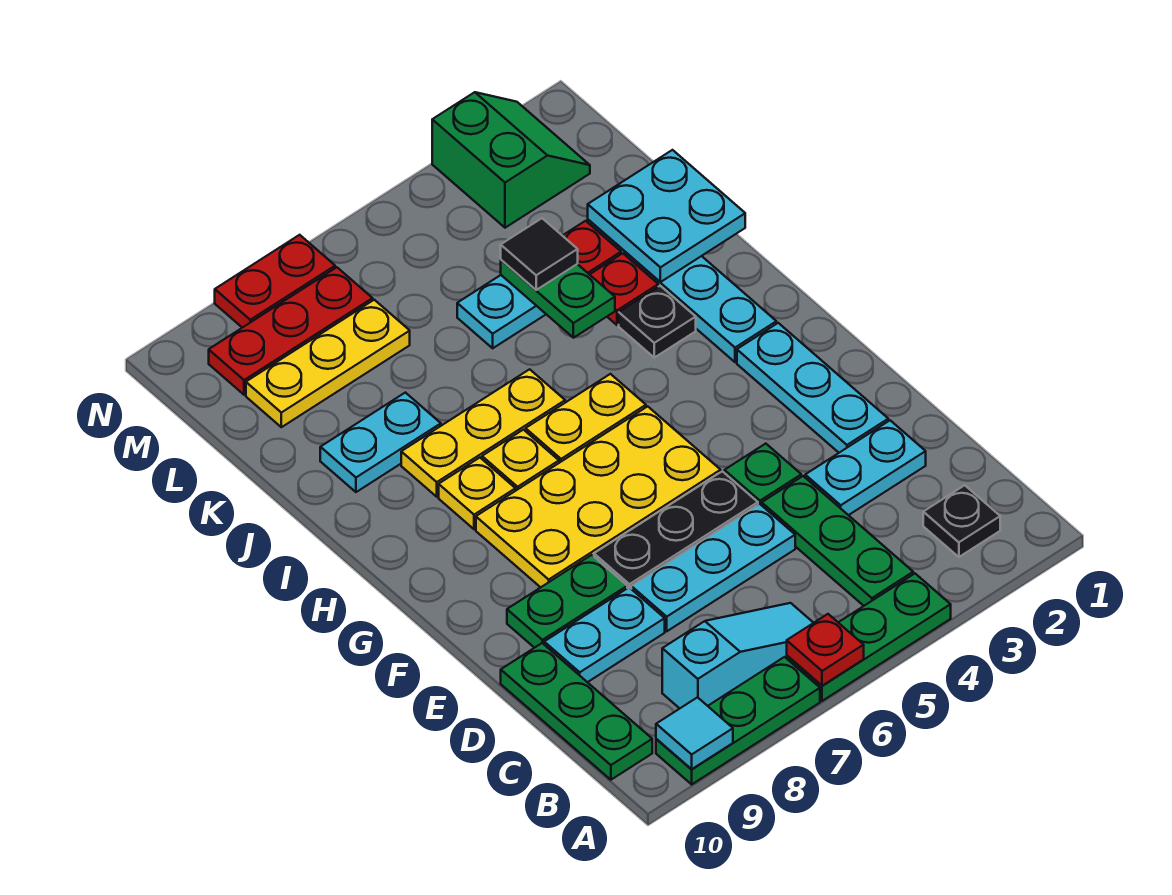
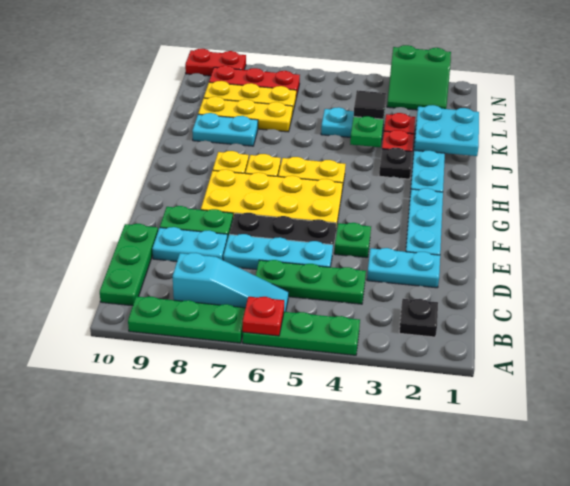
cyan 1x1 tile [656,697,733,769] -> none
green 1x3 plate [762,476,913,606] -> green 1x3 plate turned to [256,260,366,304]
yellow 1x3 plate [401,369,565,497] -> yellow 1x3 plate moved to [198,97,293,132]
green 2x2 slope [432,92,590,228] -> green 2x2 slope turned to [387,45,451,110]
red 1x2 plate [215,235,335,328] -> red 1x2 plate moved to [185,49,246,76]

